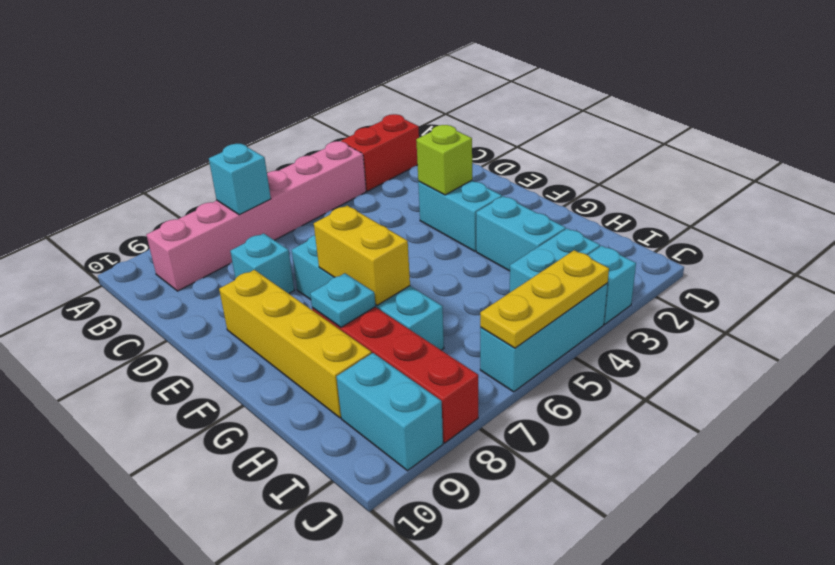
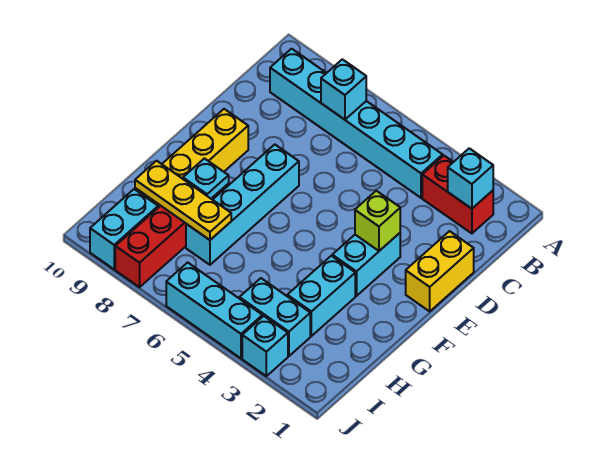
pink 1x6 brick [146,141,366,291] -> cyan 1x6 brick [270,49,443,198]
cyan 1x1 brick [230,233,294,294] -> cyan 1x1 brick moved to [448,148,493,209]
yellow 1x2 brick [314,206,410,305] -> yellow 1x2 brick moved to [406,231,474,311]
yellow 1x3 plate [480,250,609,348] -> yellow 1x3 plate moved to [135,161,231,240]

